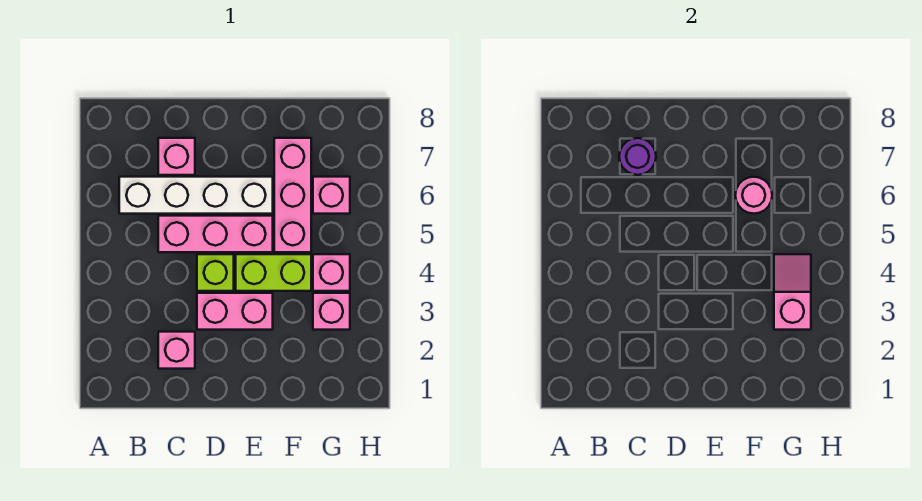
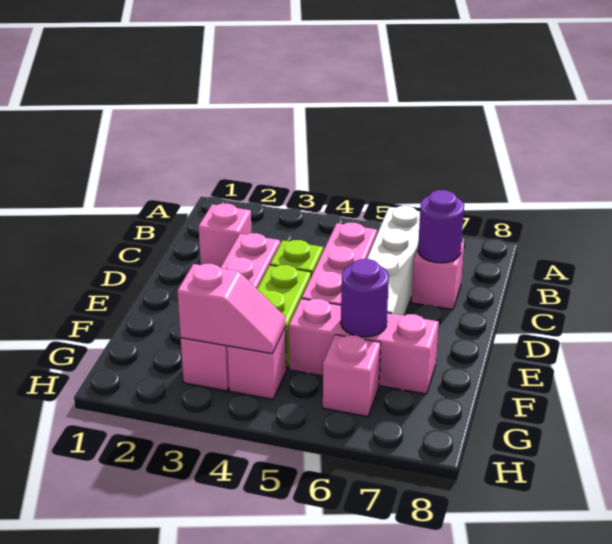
pink 1x1 round brick [735,177,772,214] -> purple 1x1 round brick [341,259,389,337]

